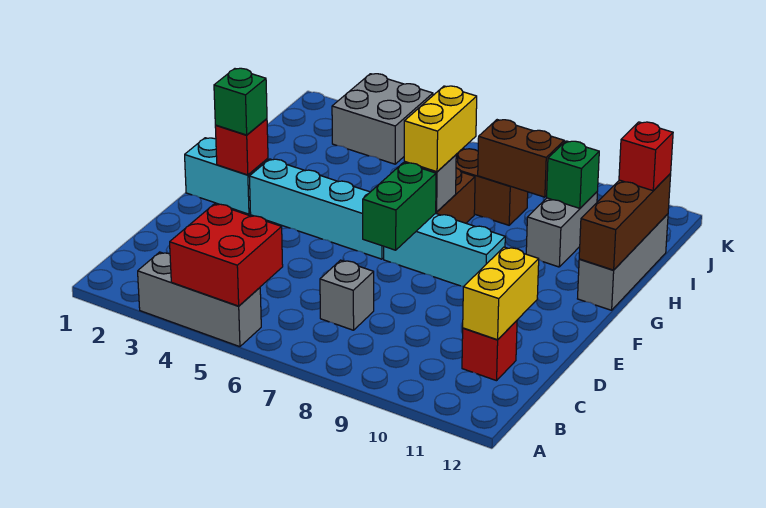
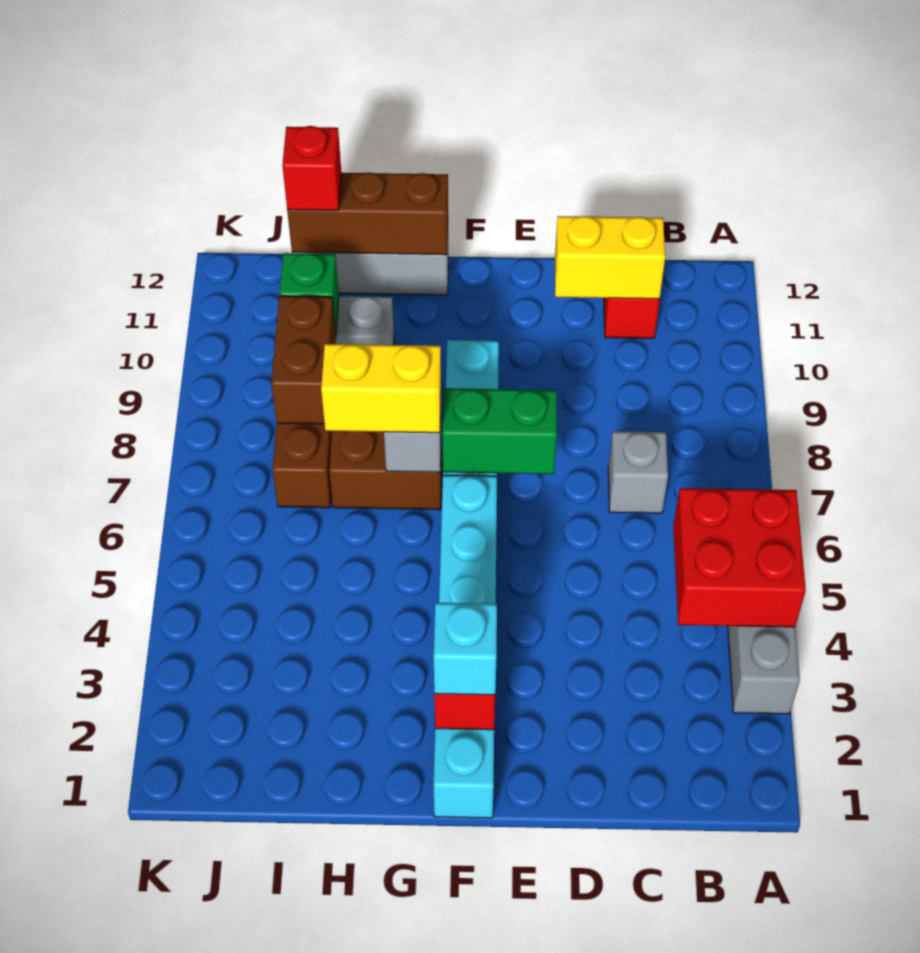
green 1x1 brick [214,68,267,135] -> cyan 1x1 brick [434,603,497,695]
grey 2x2 brick [332,74,433,164] -> none

